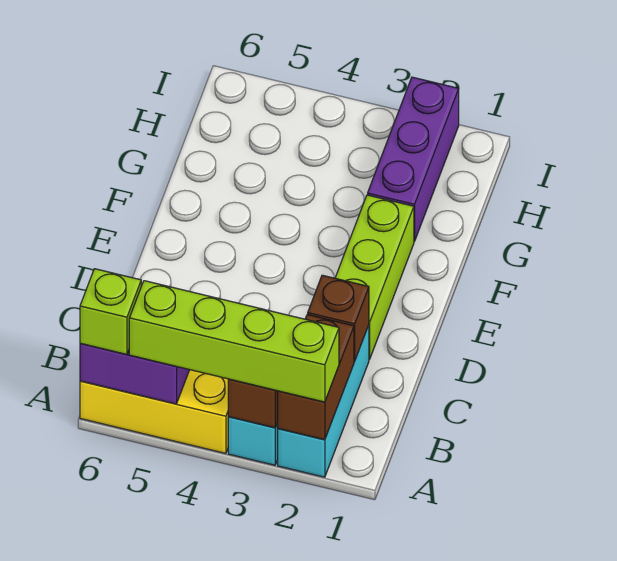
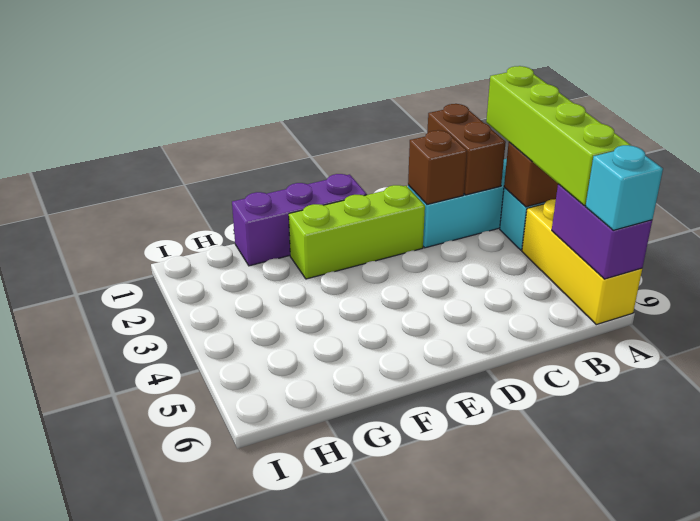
brown 1x2 brick [278,315,354,440] -> brown 1x2 brick turned to [427,104,506,195]
lime 1x1 brick [80,269,141,355] -> cyan 1x1 brick [585,145,663,230]
purple 1x3 brick [368,77,459,241] -> purple 1x3 brick moved to [232,174,367,266]

